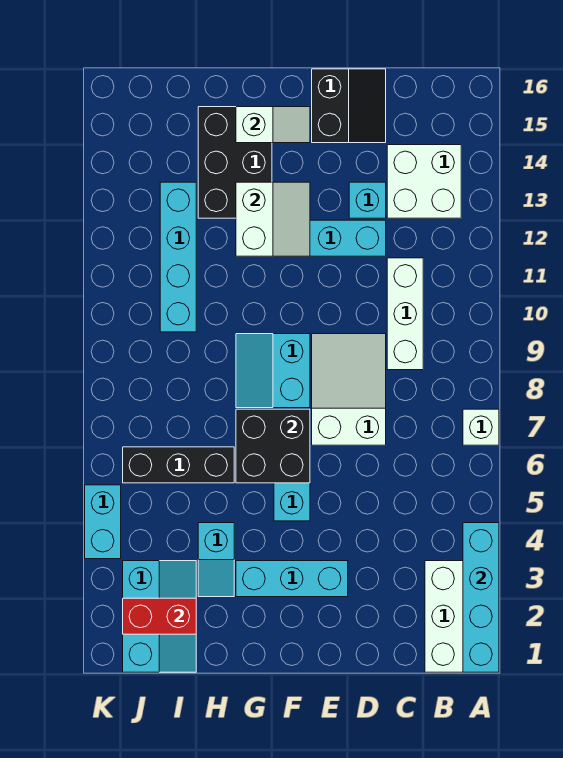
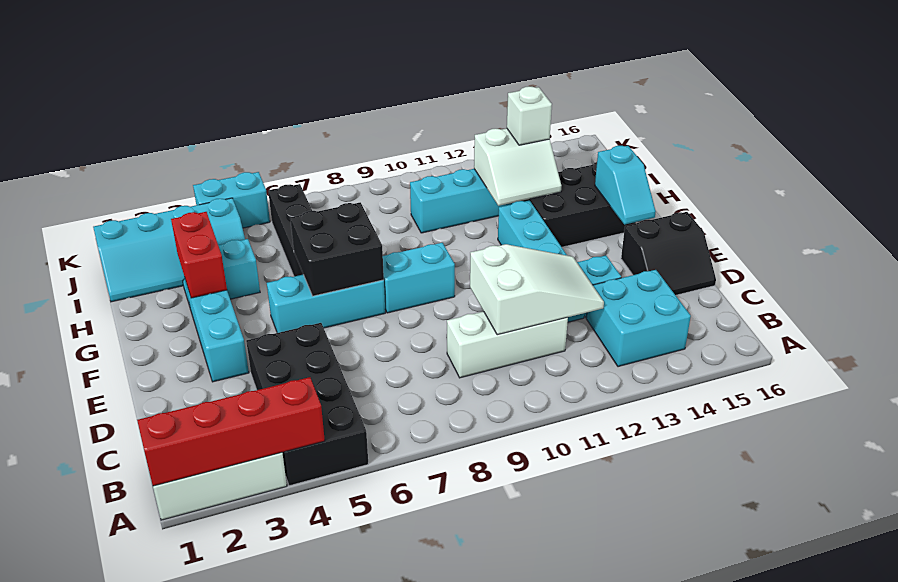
cyan 1x4 brick [463,523,499,672] -> red 1x4 brick [137,377,325,486]
none -> black 2x4 brick [246,323,368,486]
white 1x1 brick [463,409,499,445] -> white 1x1 brick moved to [507,87,552,145]
white 2x2 brick [387,145,461,218] -> cyan 2x2 brick [586,270,691,367]
white 2x3 slope [312,334,386,445] -> white 2x3 slope moved to [470,244,604,335]
white 2x2 slope [236,182,310,256] -> white 2x2 slope moved to [474,128,561,206]
white 1x2 slope [236,107,310,143] -> cyan 1x2 slope [595,146,656,224]
cyan 2x3 slope [123,561,196,672] -> cyan 2x4 slope [93,198,245,302]
red 1x2 brick [123,598,196,634] -> red 1x2 brick moved to [171,212,227,298]

